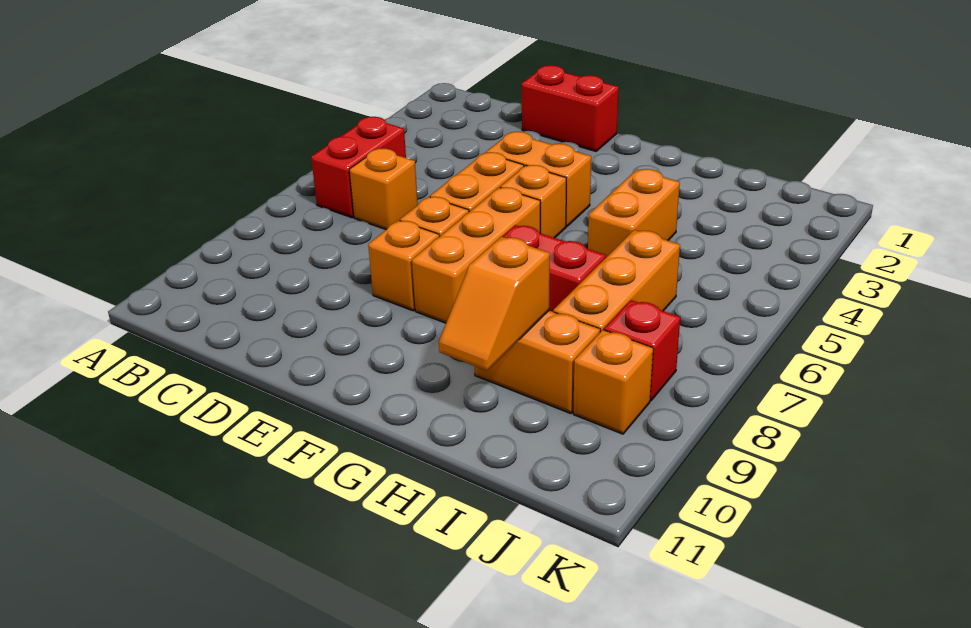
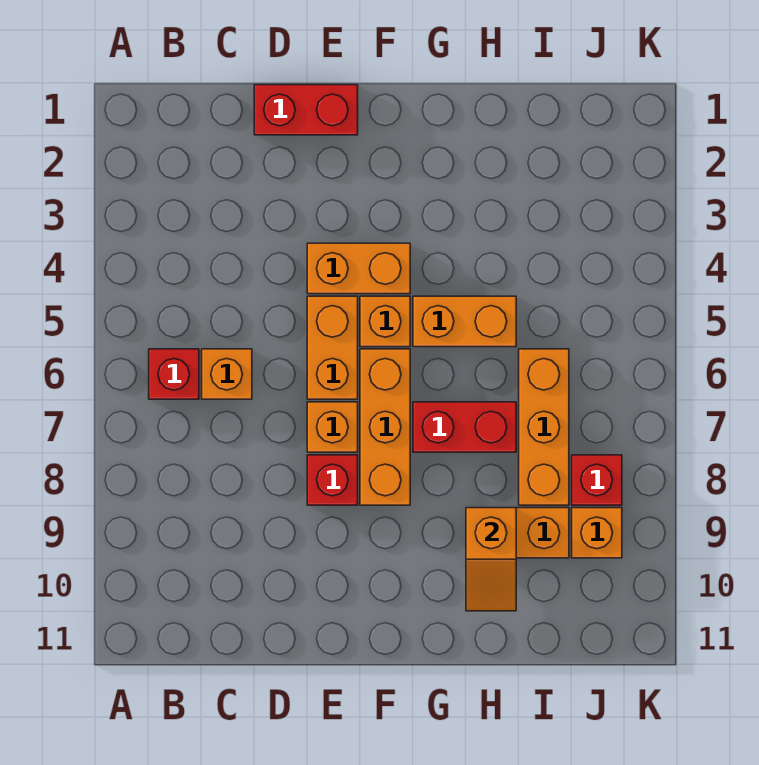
red 1x2 brick [311,117,406,218] -> red 1x1 brick [149,349,199,399]
orange 1x1 brick [368,220,440,311] -> red 1x1 brick [307,455,358,505]
orange 1x2 brick [588,169,680,257] -> orange 1x2 brick turned to [413,296,516,347]

